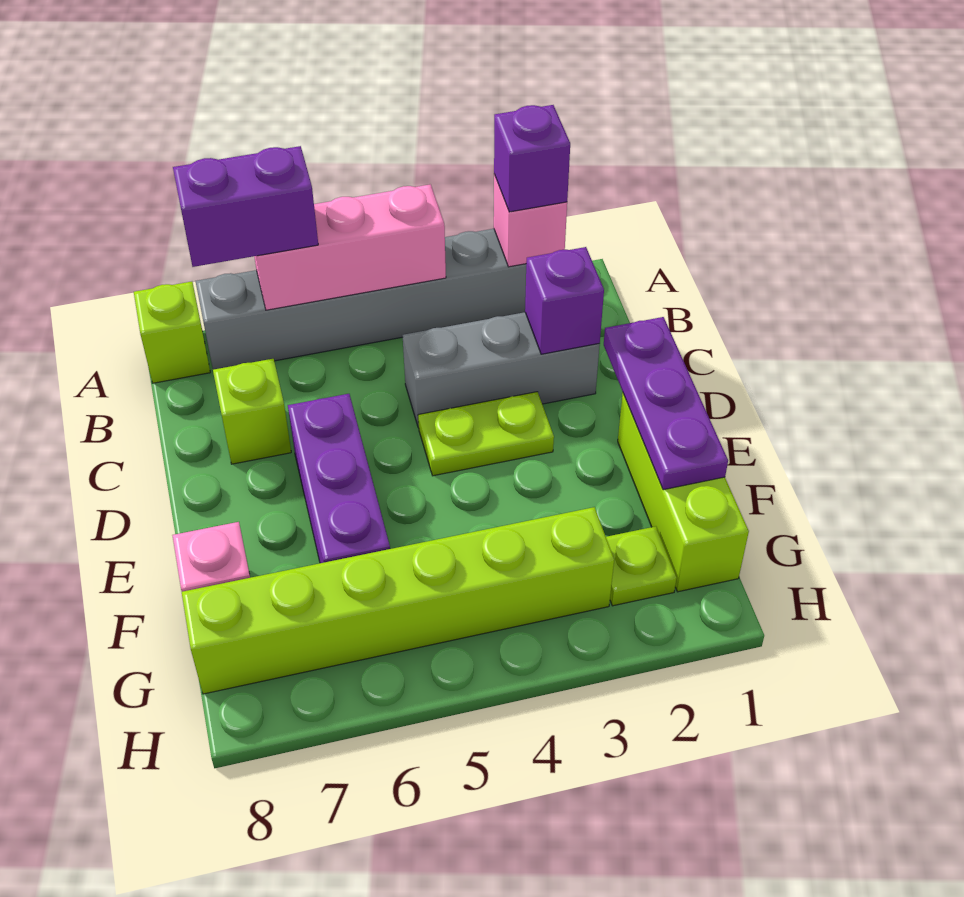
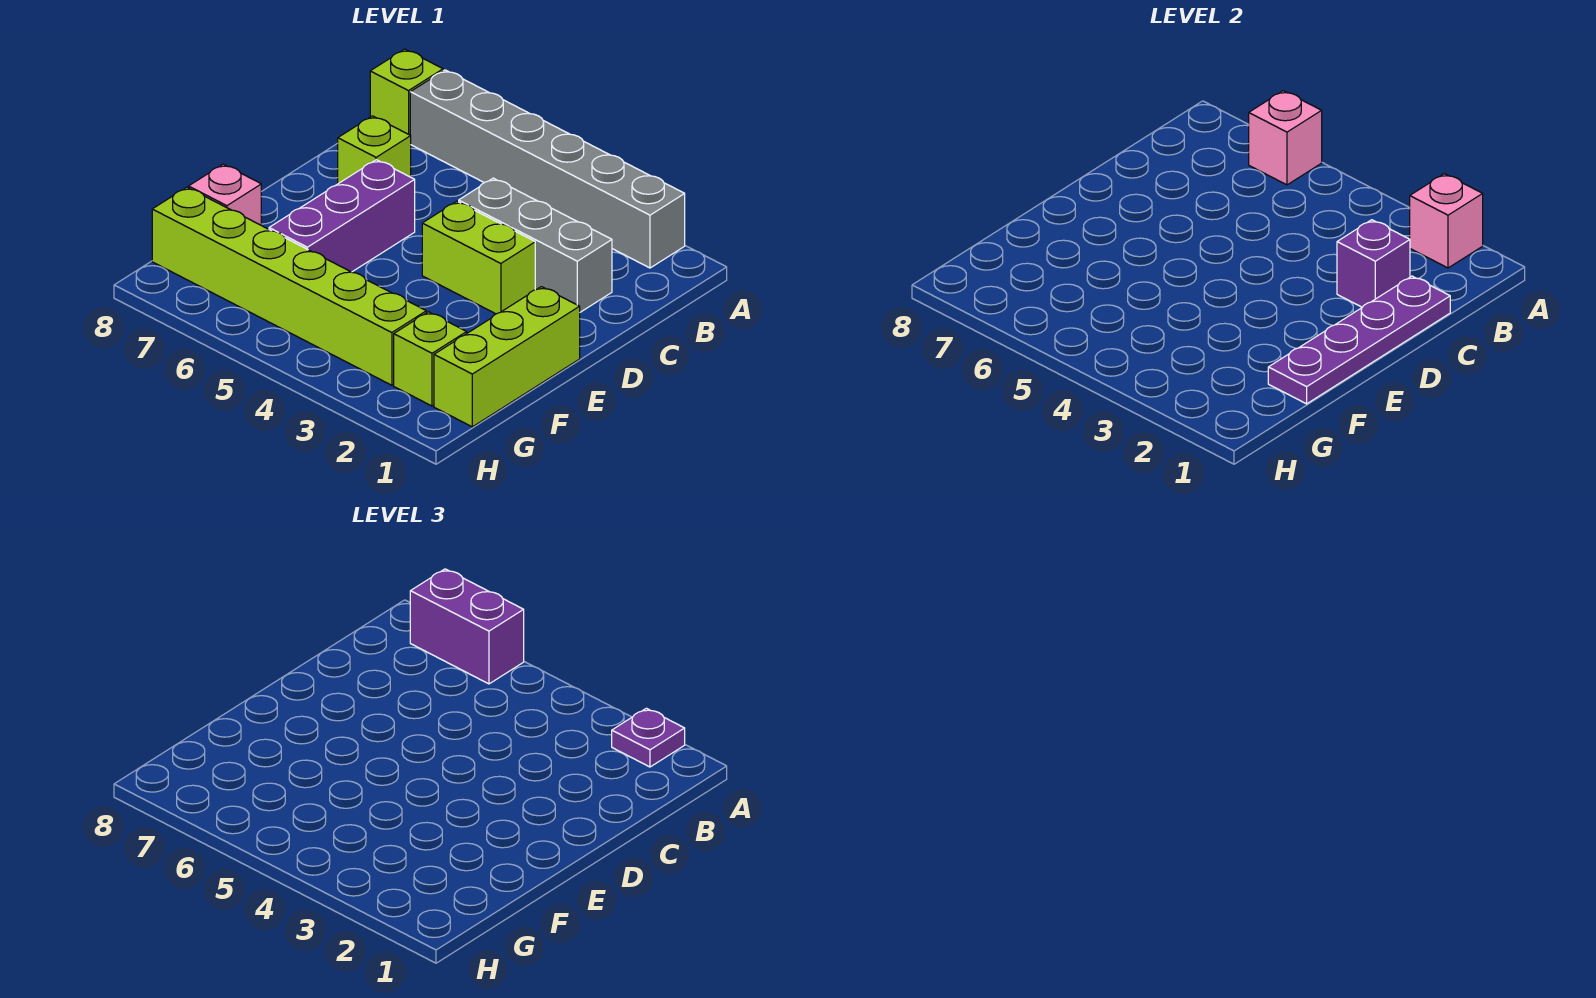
purple 1x1 brick [494,105,570,212] -> purple 1x1 plate [612,708,685,767]
pink 1x3 brick [254,184,446,310] -> pink 1x1 brick [1249,91,1322,185]
purple 1x3 plate [604,317,728,490] -> purple 1x4 plate [1268,276,1450,404]
lime 1x2 plate [418,392,554,476] -> lime 1x2 brick [422,201,535,314]
lime 1x1 plate [606,526,677,606] -> lime 1x1 brick [394,312,467,406]

